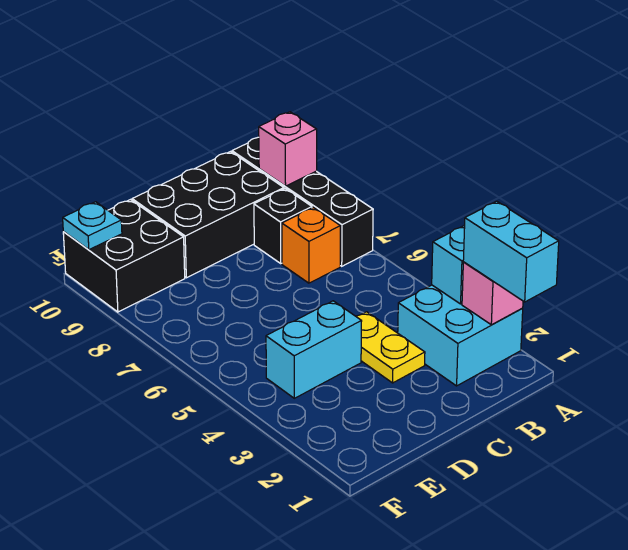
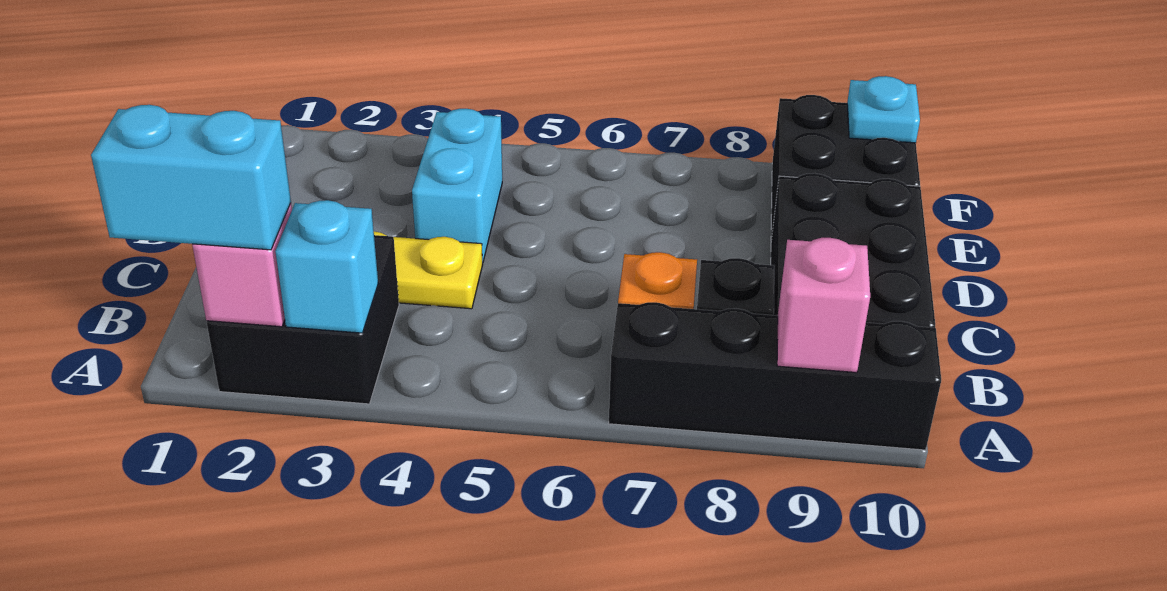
cyan 2x2 brick [398,285,523,386] -> black 2x2 brick [206,235,399,404]

